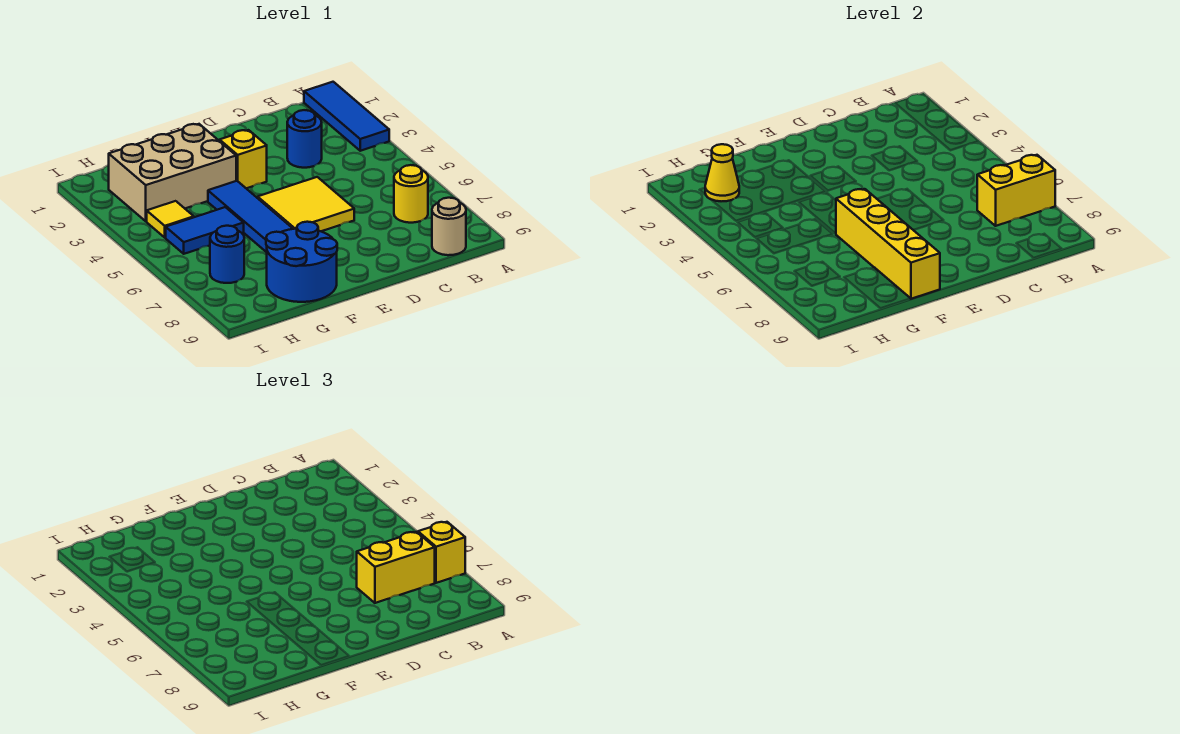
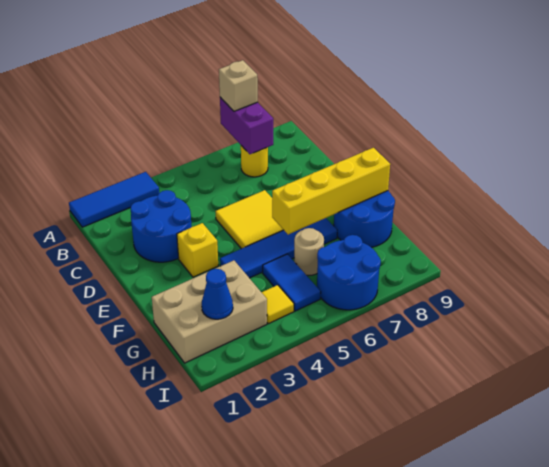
yellow 1x2 brick [977,155,1055,226] -> purple 1x2 brick [220,97,273,154]
yellow 1x1 brick [418,522,465,583] -> tan 1x1 brick [219,60,258,111]
yellow 1x2 brick [357,532,435,603] -> none
tan 1x1 round brick [432,198,466,255] -> tan 1x1 round brick moved to [294,228,324,275]
blue 1x1 round brick [287,110,322,168] -> blue 2x2 round brick [130,190,192,262]
tan 2x3 brick [109,124,236,221] -> tan 2x3 brick turned to [152,260,267,363]
yellow 1x1 cone [705,144,739,201] -> blue 1x1 cone [202,269,233,319]
blue 1x1 round brick [210,226,244,283] -> blue 2x2 round brick [317,235,381,310]

